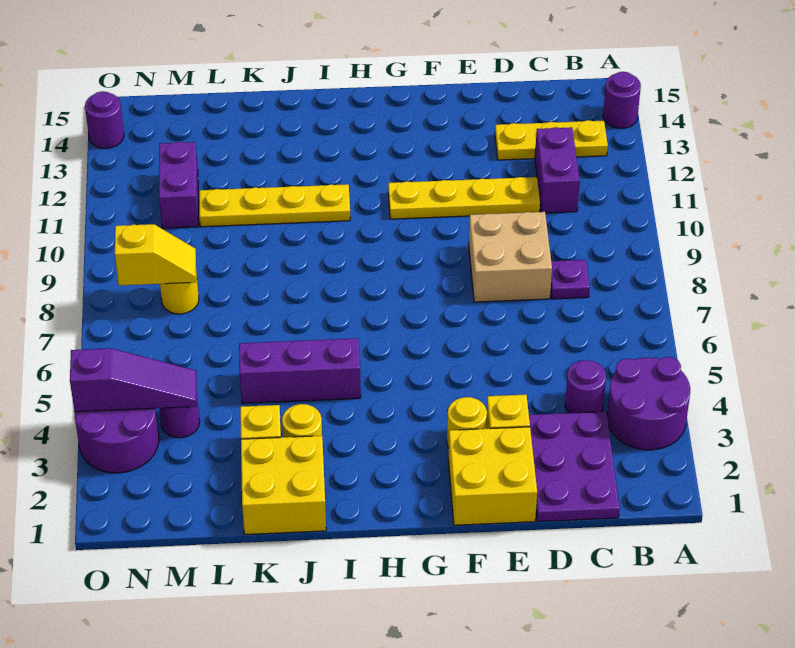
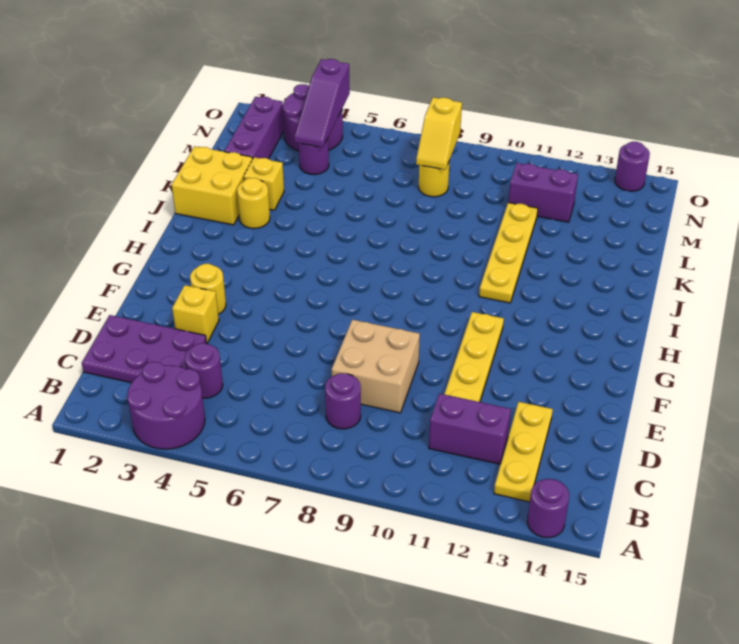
purple 1x1 plate [551,260,590,299] -> purple 1x1 round brick [325,373,361,429]
yellow 2x2 brick [448,427,537,525] -> none
purple 1x3 brick [239,338,361,403] -> purple 1x3 brick moved to [224,97,284,159]

